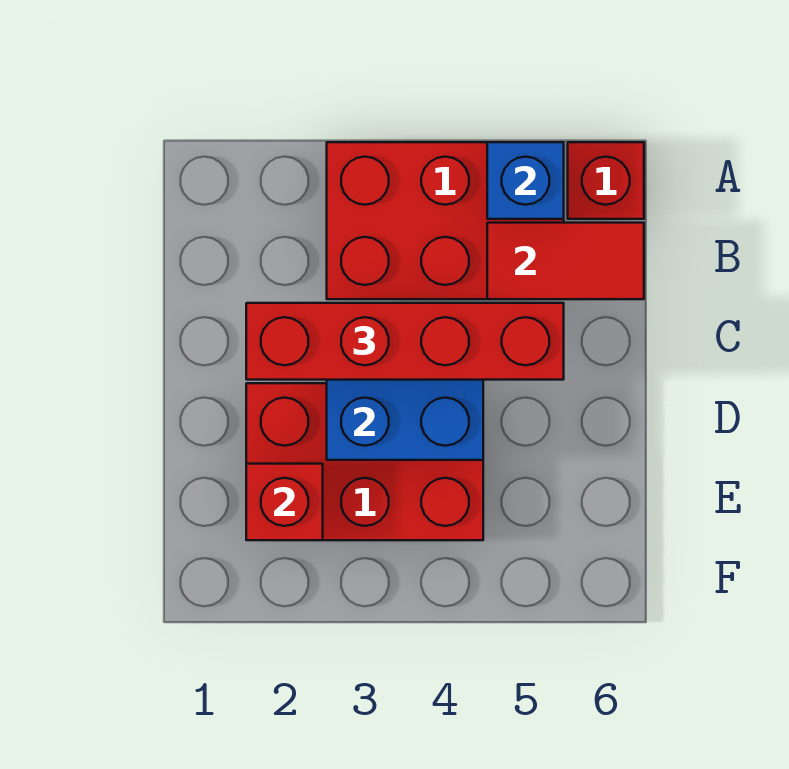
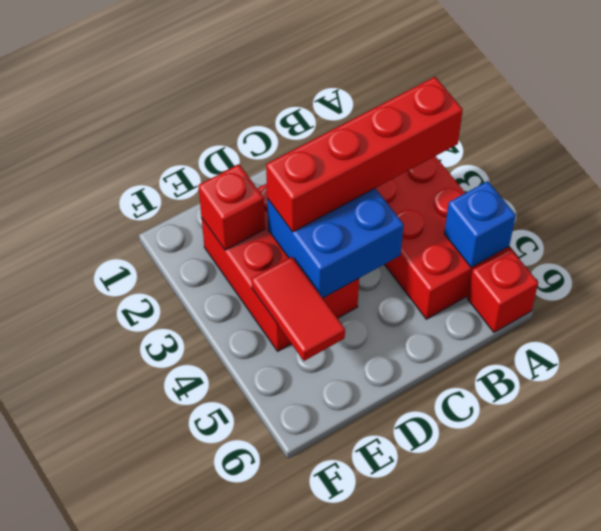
red 1x2 tile [487,223,644,299] -> red 1x2 tile moved to [251,257,345,361]
red 1x4 brick [246,303,564,380] -> red 1x4 brick turned to [266,77,463,232]

